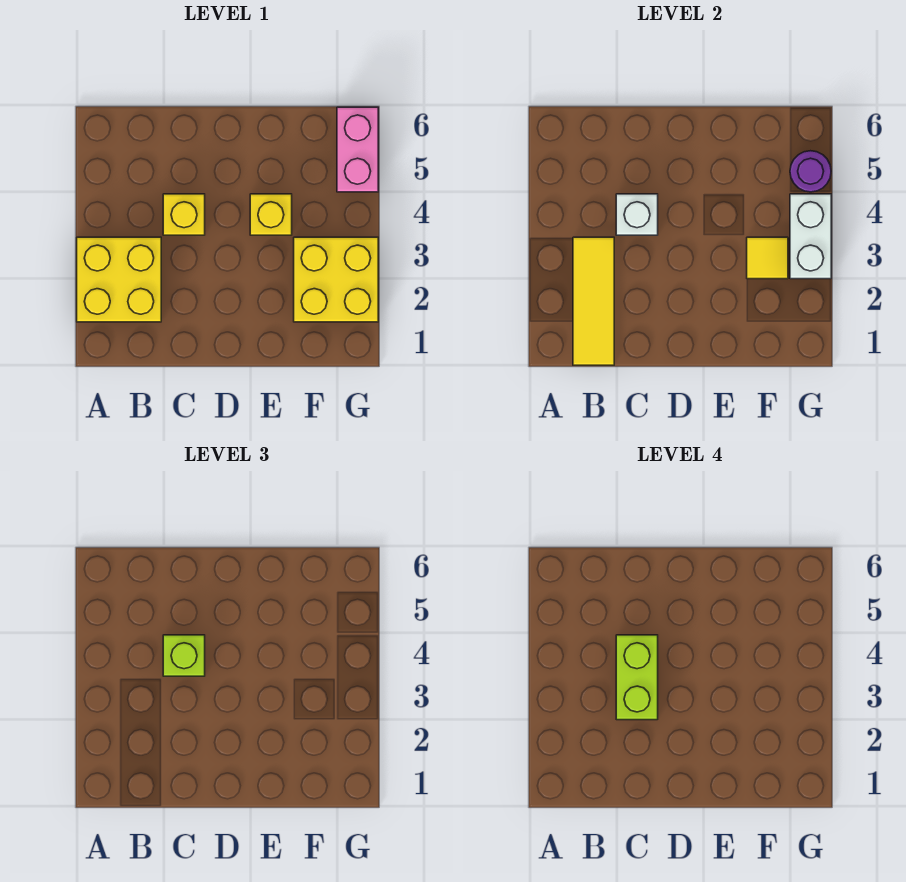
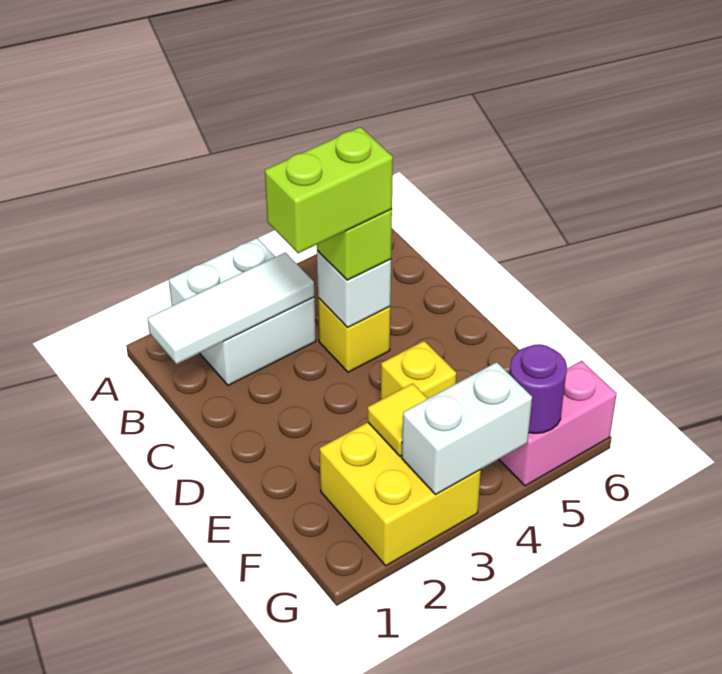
yellow 2x2 brick [77,237,161,322] -> white 2x2 brick [169,238,316,385]
yellow 1x3 tile [573,237,614,365] -> white 1x3 tile [148,252,314,364]

